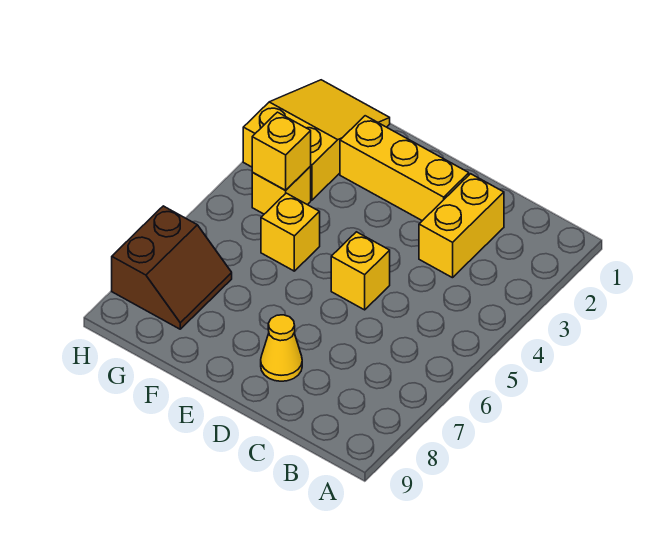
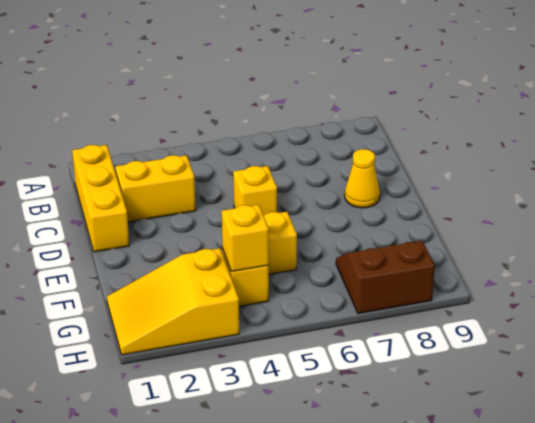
yellow 1x3 brick [340,116,469,221] -> yellow 1x3 brick moved to [72,145,129,252]

